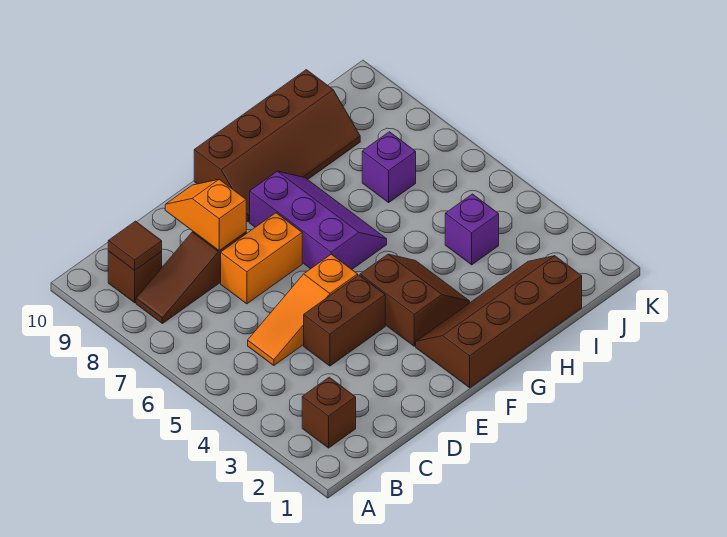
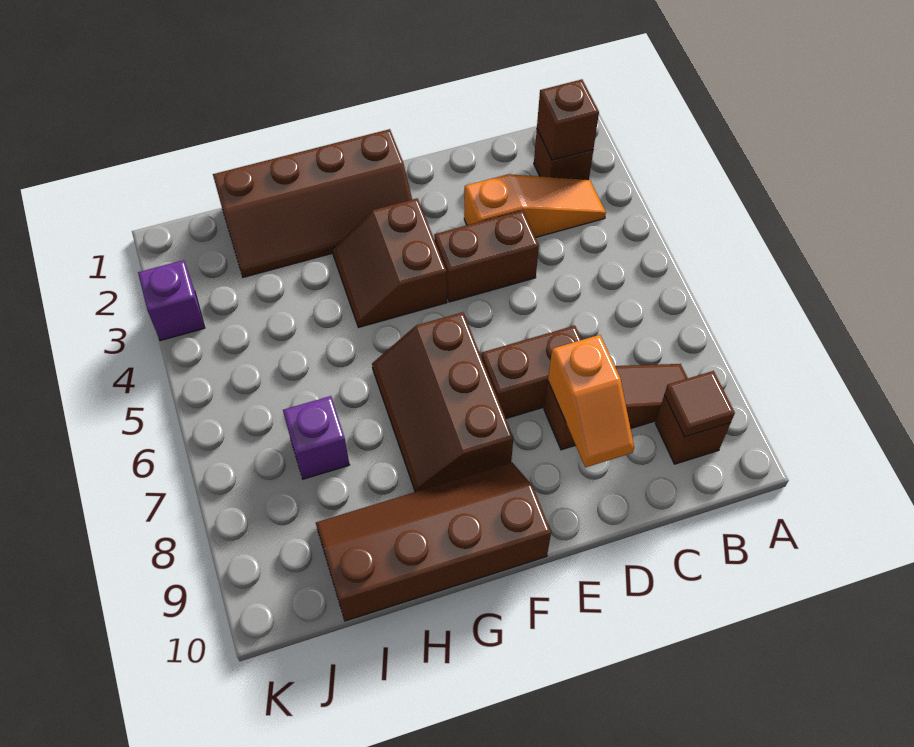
none -> brown 1x1 brick [537,79,599,160]
orange 1x3 slope [248,254,358,366] -> orange 1x3 slope moved to [464,174,606,237]
orange 1x2 brick [221,213,302,304] -> brown 1x2 brick [482,326,581,419]
purple 2x3 slope [250,171,387,269] -> brown 2x3 slope [372,312,513,492]
purple 1x1 brick [445,194,499,265] -> purple 1x1 brick moved to [138,260,205,341]

